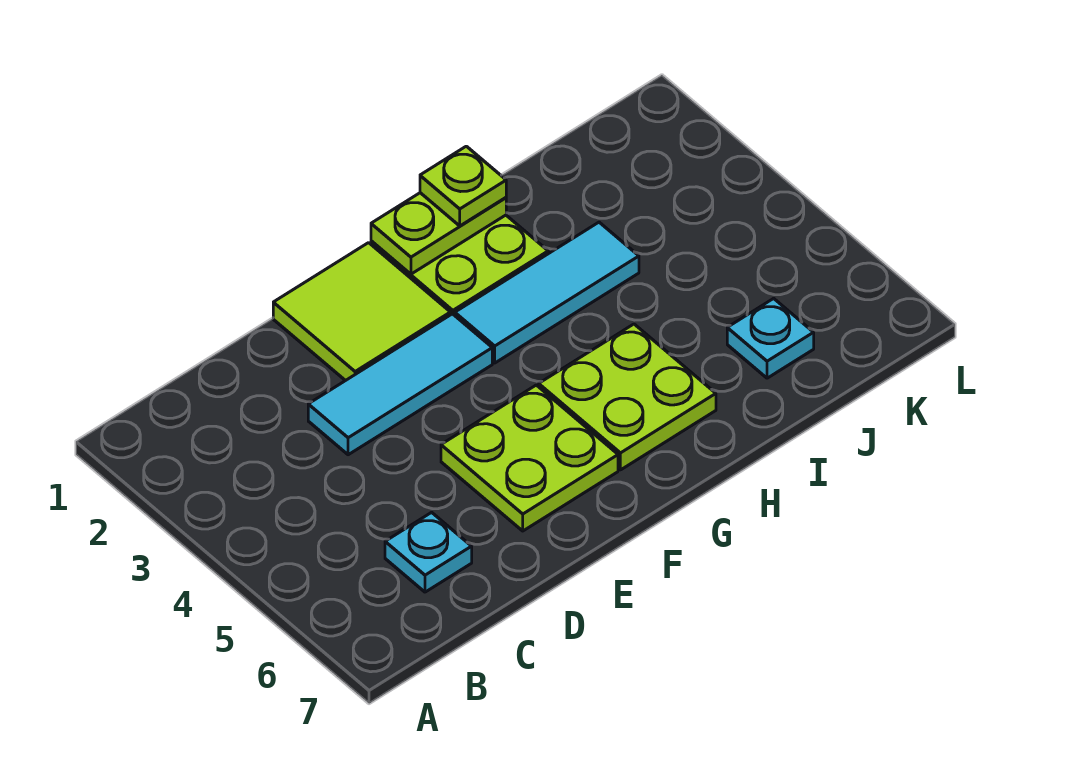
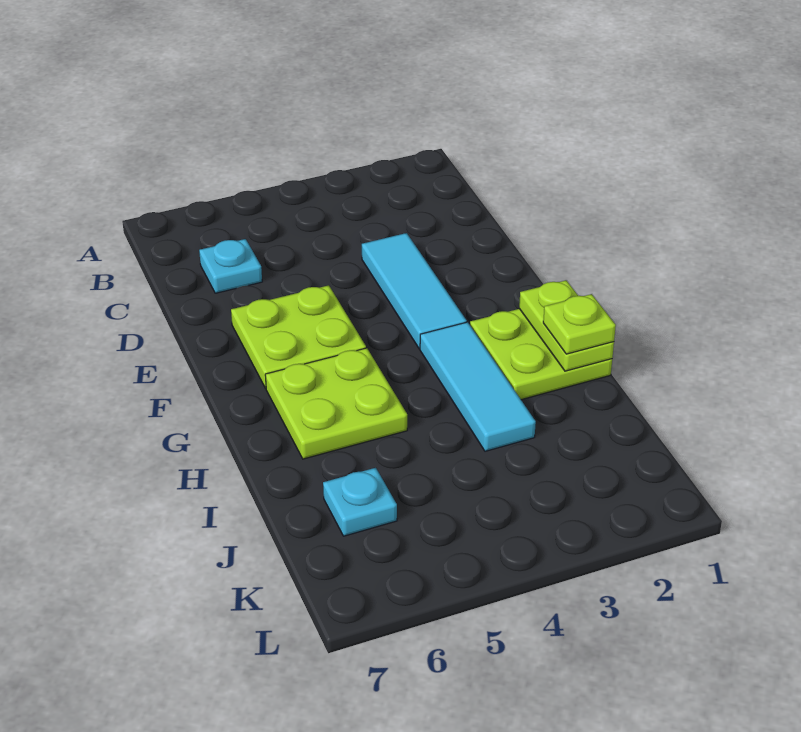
lime 2x2 tile [273,243,450,381] -> none

